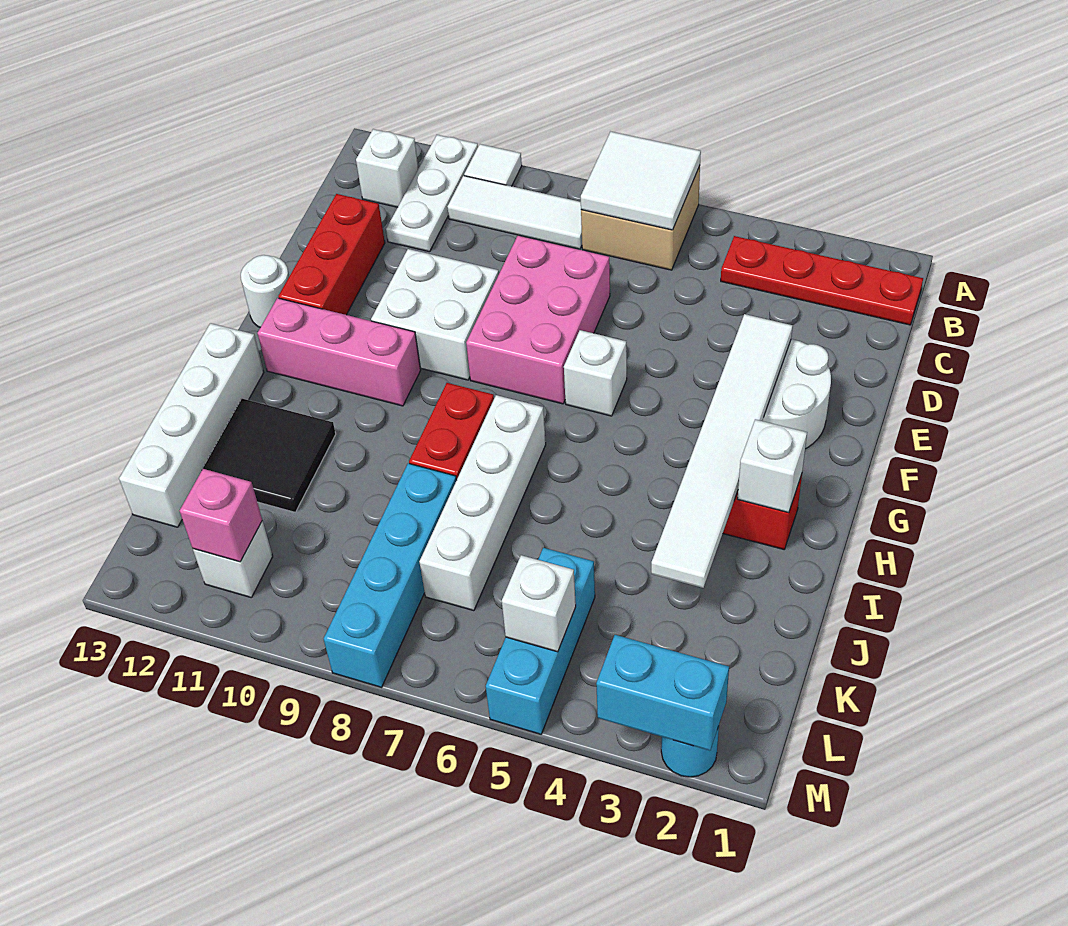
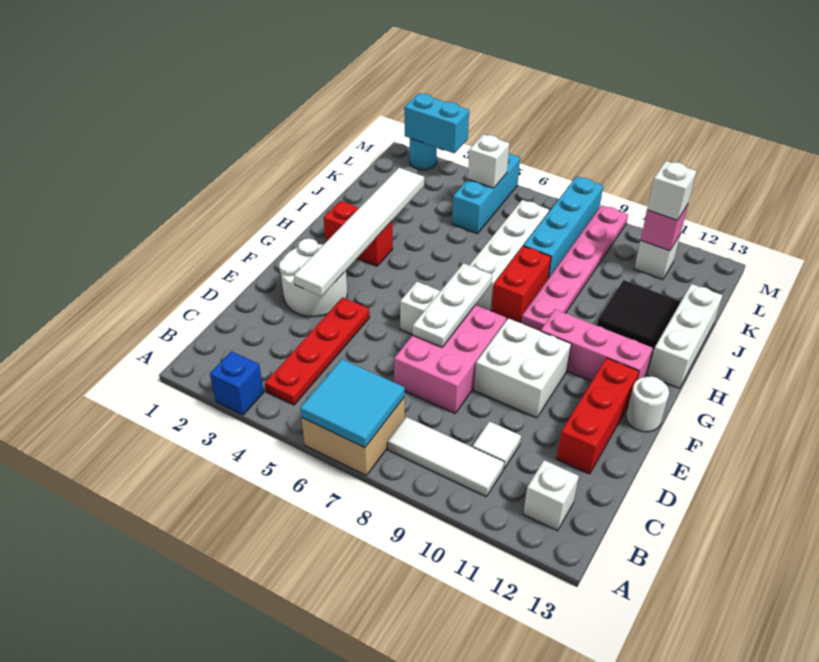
none -> blue 1x1 brick [210,351,264,415]
white 2x2 tile [581,132,701,230] -> cyan 2x2 tile [300,359,405,448]
white 1x1 tile [464,144,522,186] -> white 1x1 tile moved to [473,421,521,469]
white 1x3 plate [386,135,478,252] -> white 1x3 plate moved to [413,263,492,347]
red 1x4 plate [721,236,923,325] -> red 1x4 plate turned to [265,297,370,405]
white 1x1 brick [738,419,807,513] -> white 1x1 brick moved to [647,161,696,220]
none -> pink 1x6 plate [521,205,628,331]
white 1x4 brick [119,323,264,527] -> white 1x3 brick [648,284,723,388]

